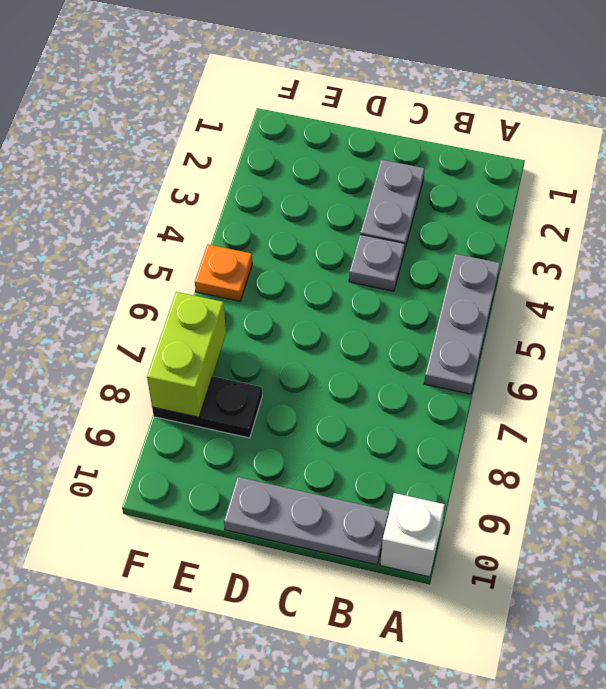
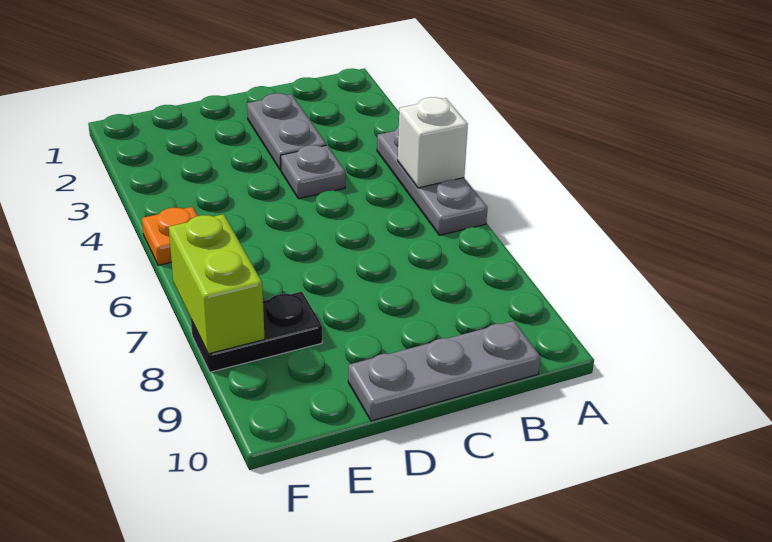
white 1x1 brick [380,493,445,577] -> white 1x1 brick moved to [398,97,468,188]

